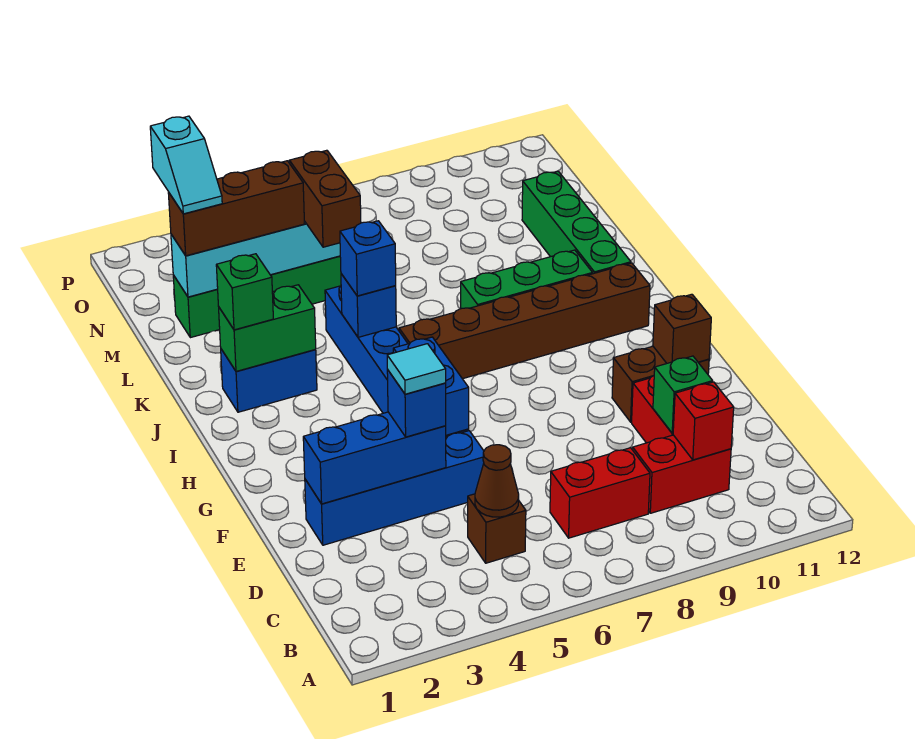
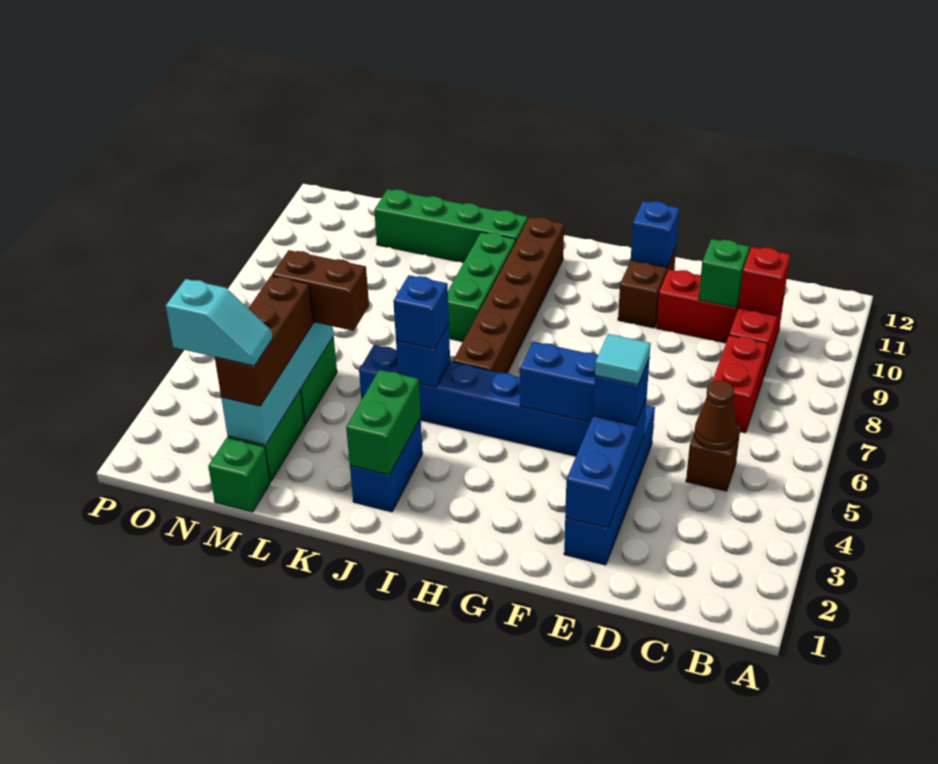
brown 1x1 brick [653,294,711,363] -> blue 1x1 brick [631,201,679,267]
green 1x1 brick [216,254,273,330] -> green 1x1 brick moved to [208,438,270,512]

